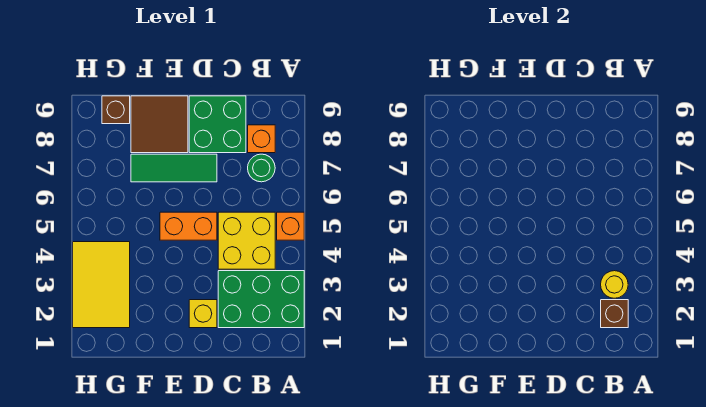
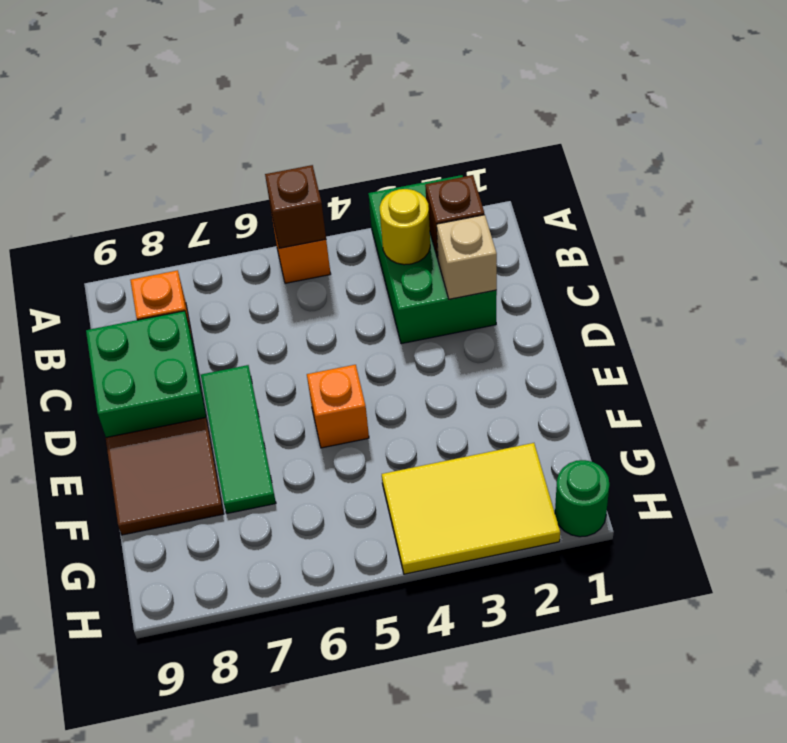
yellow 2x2 brick [218,212,275,269] -> none
green 1x1 round brick [248,154,275,182] -> green 1x1 round brick moved to [555,460,610,537]
none -> tan 1x1 brick [437,215,497,299]
yellow 1x1 brick [189,300,217,328] -> none
orange 1x2 brick [160,212,217,240] -> orange 1x1 brick [307,365,369,448]
brown 1x1 brick [102,96,130,124] -> brown 1x1 brick moved to [265,165,326,249]

